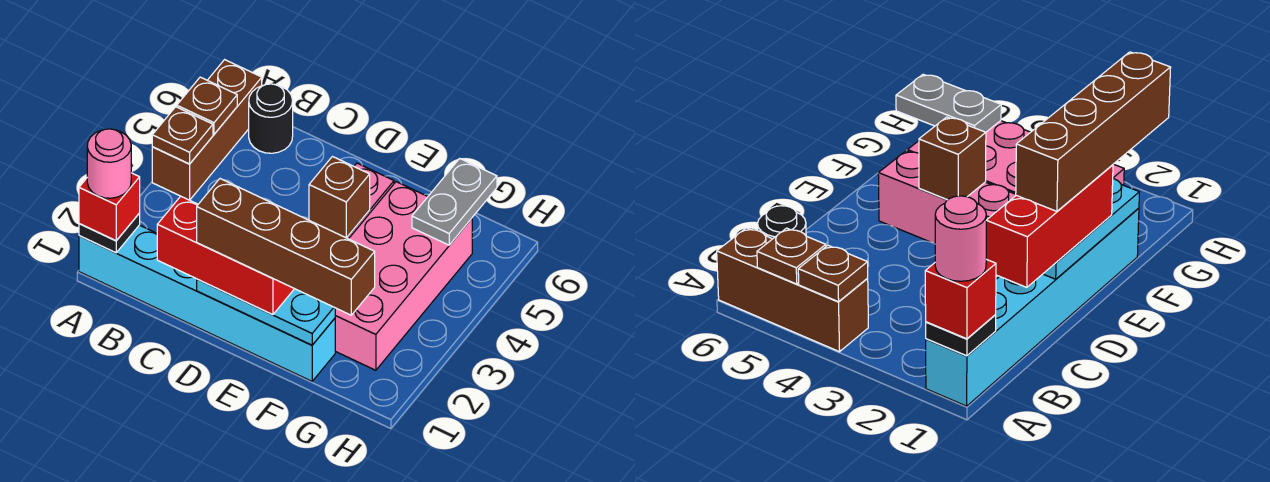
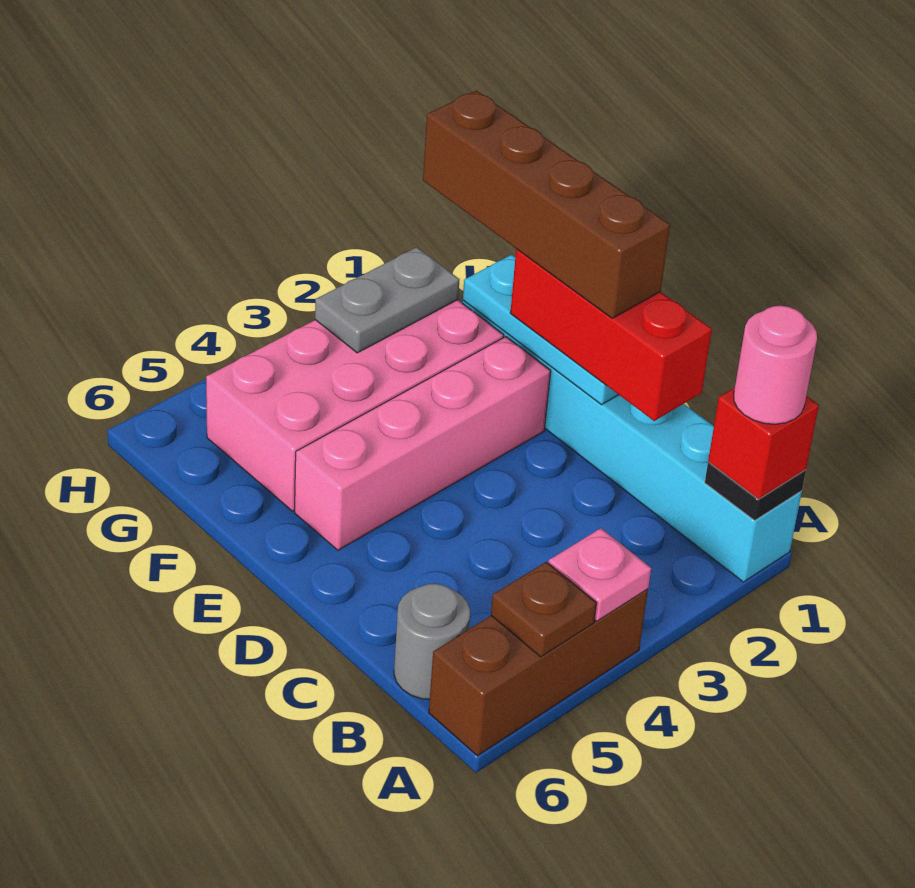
brown 1x1 plate [152,107,213,164] -> pink 1x1 plate [549,528,651,621]
black 1x1 round brick [249,84,293,153] -> grey 1x1 round brick [394,583,470,699]
brown 1x1 brick [309,157,370,238] -> none
grey 1x2 plate [412,158,497,245] -> grey 1x2 plate moved to [315,247,460,353]

